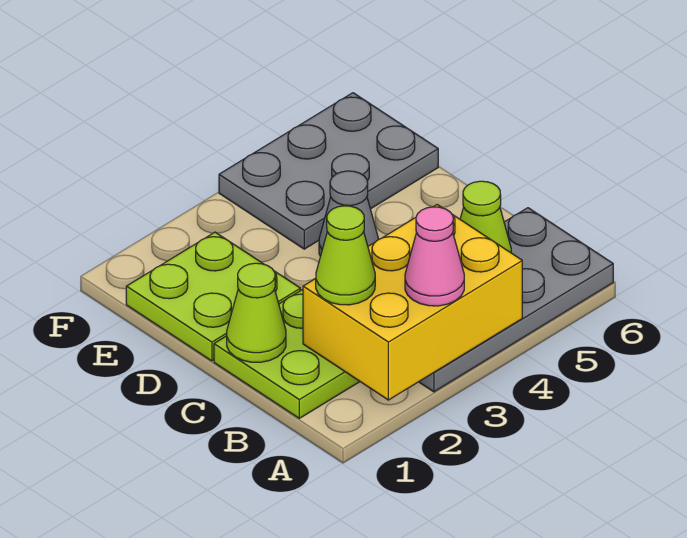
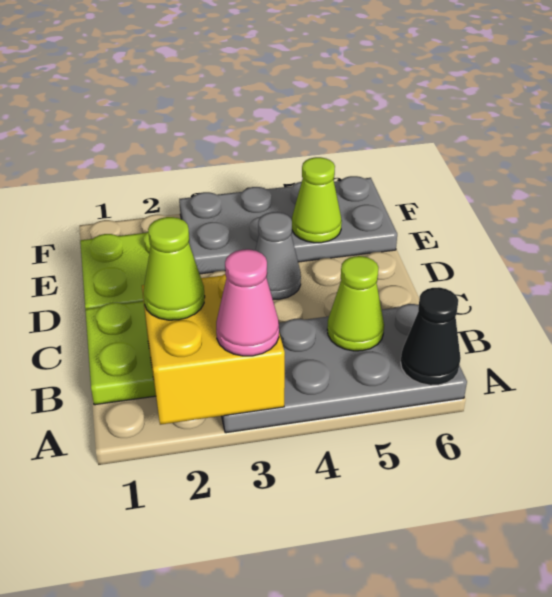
yellow 2x3 brick [303,205,522,400] -> yellow 2x2 brick [142,274,285,425]
none -> black 1x1 cone [401,287,461,385]
lime 1x1 cone [227,263,286,362] -> lime 1x1 cone moved to [292,157,342,243]
grey 2x3 plate [219,93,438,249] -> grey 2x4 plate [179,176,397,274]

